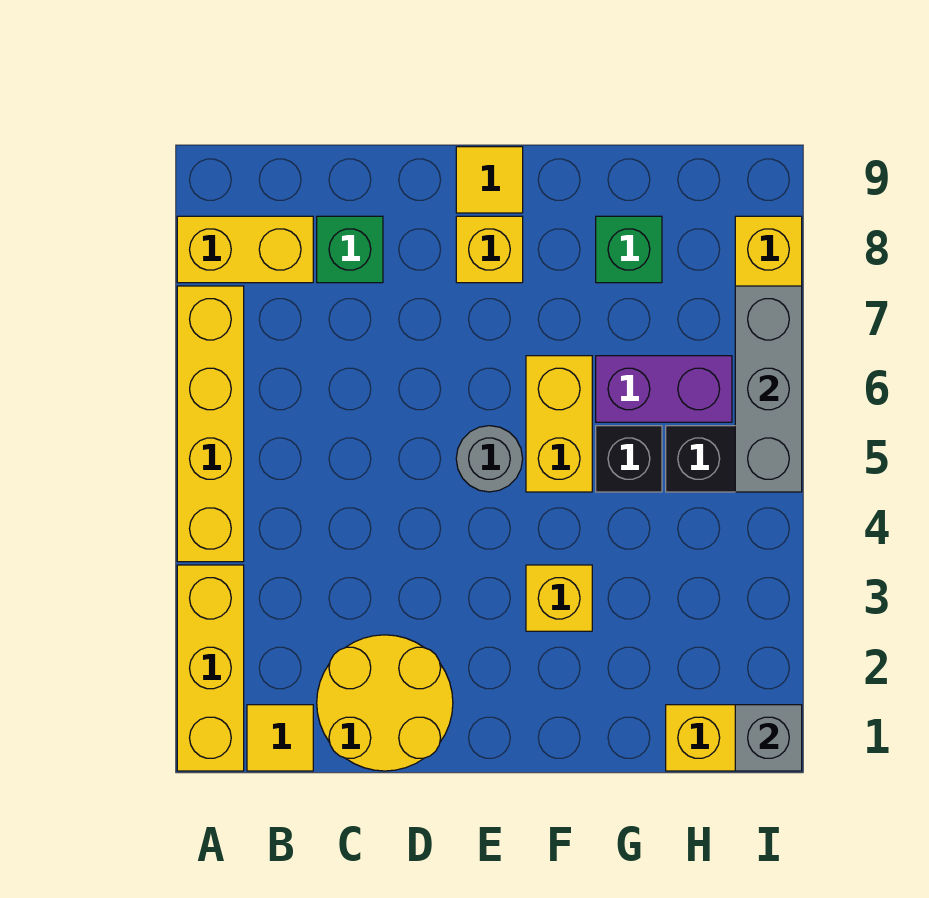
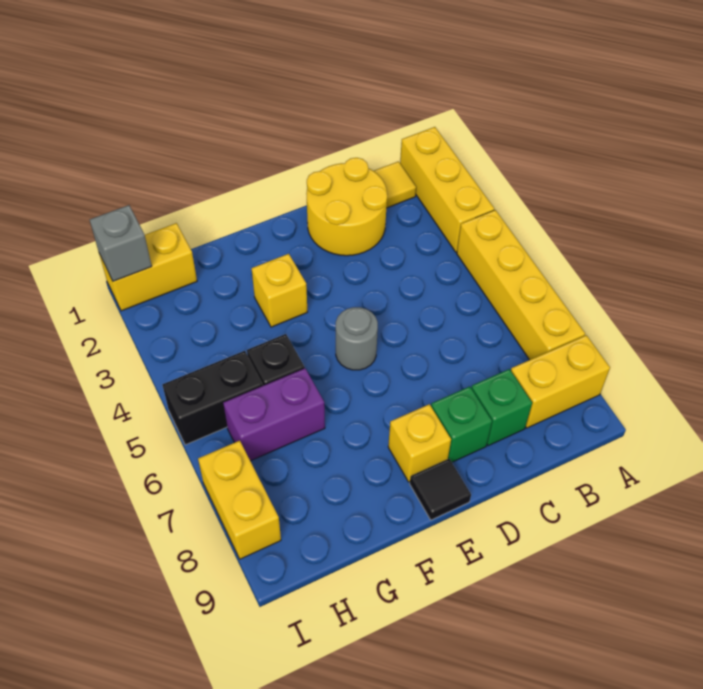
yellow 1x1 tile [456,147,523,213] -> black 1x1 tile [410,459,471,520]
yellow 1x2 brick [526,356,592,492] -> none
green 1x1 brick [596,216,662,283] -> green 1x1 brick moved to [431,387,492,462]
grey 1x3 brick [735,286,802,492] -> none

